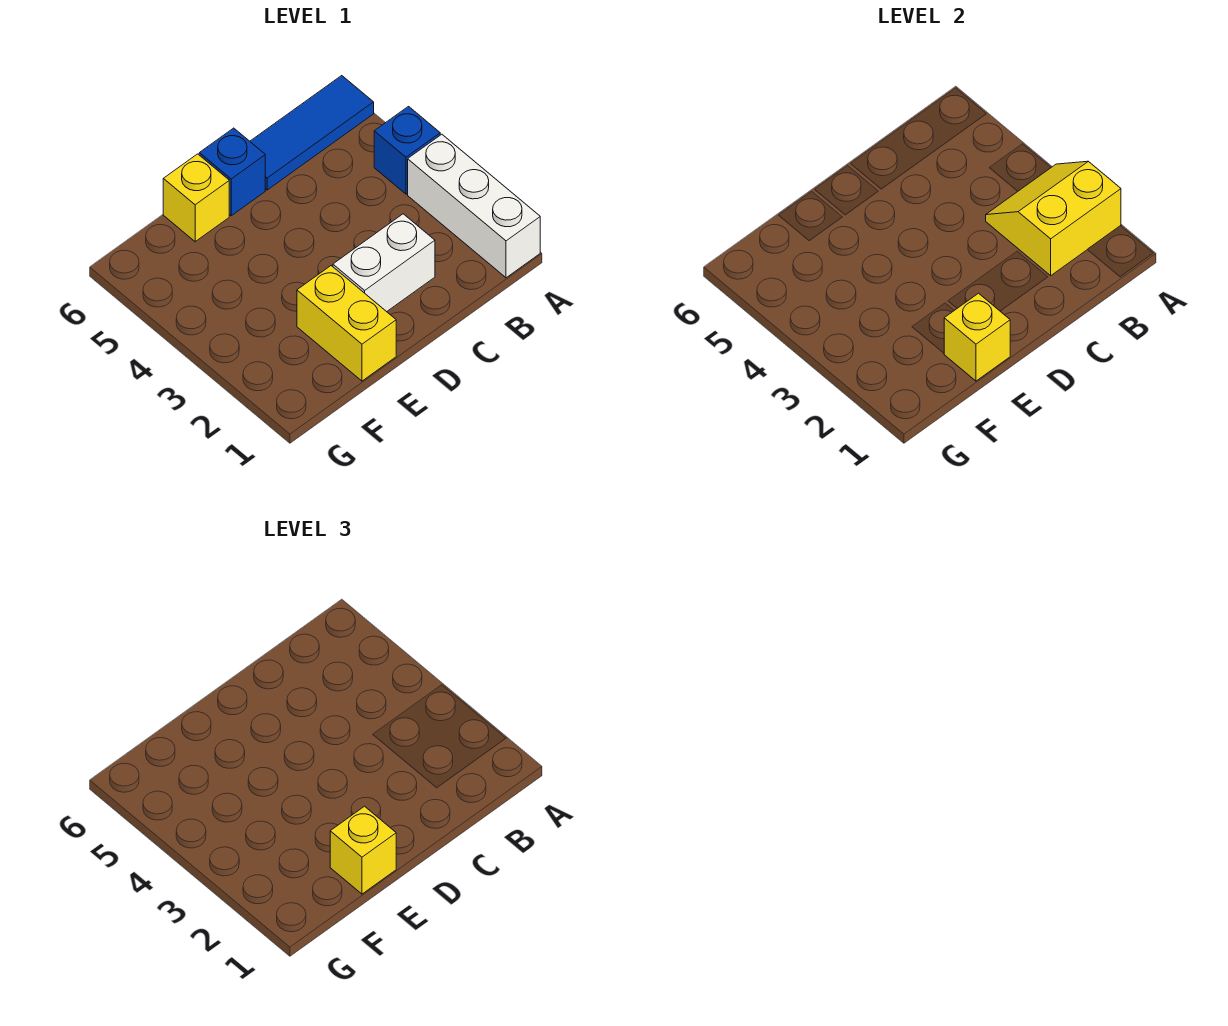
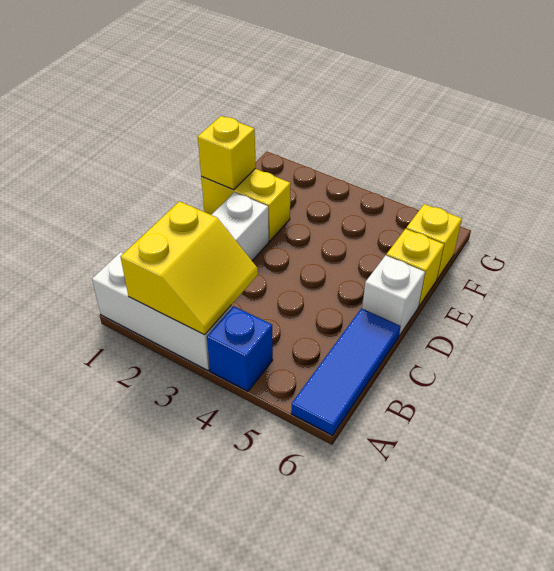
blue 1x1 brick [199,128,265,216] -> white 1x1 brick [362,255,425,336]
yellow 1x1 brick [330,806,396,894] -> yellow 1x1 brick moved to [406,204,462,279]

